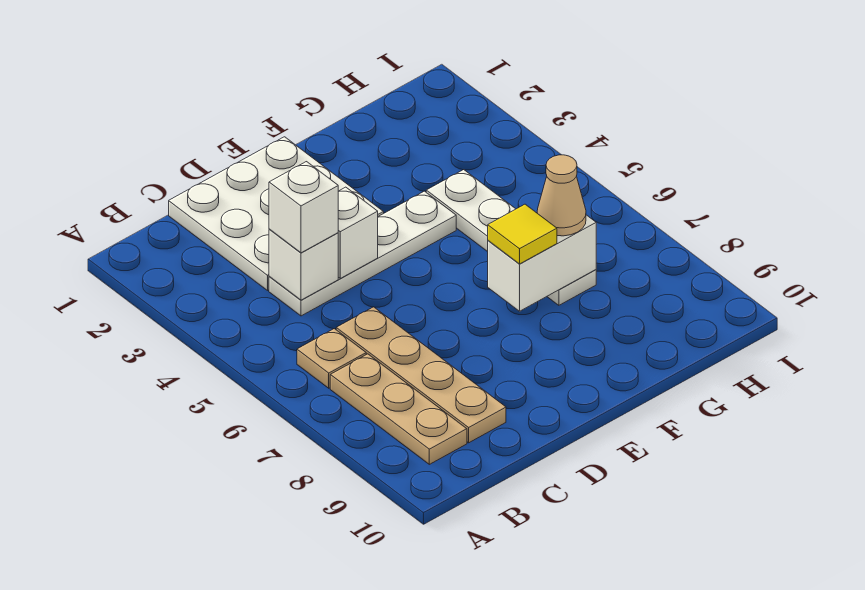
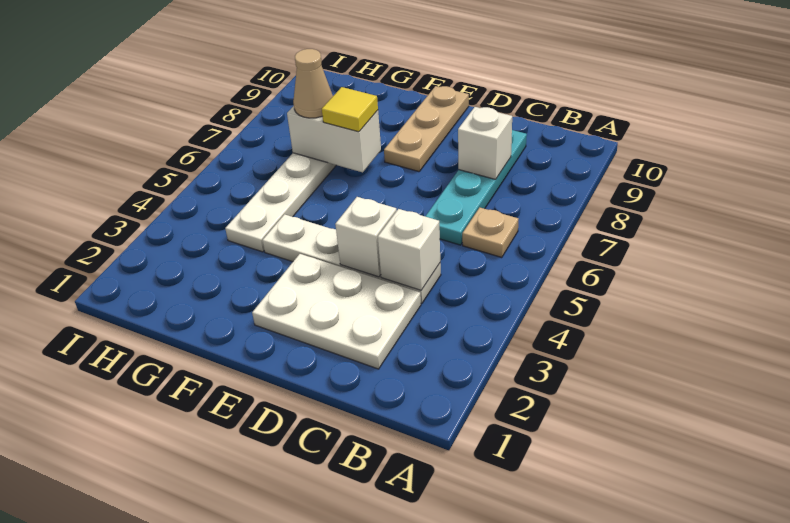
tan 1x3 plate [330,354,467,464] -> tan 1x3 plate moved to [384,86,469,172]
white 3x3 plate [169,137,384,290] -> white 2x3 plate [252,254,421,369]
white 1x1 brick [269,162,338,253] -> white 1x1 brick moved to [458,107,512,179]
tan 1x4 plate [336,307,506,443] -> cyan 1x4 plate [425,130,527,245]

